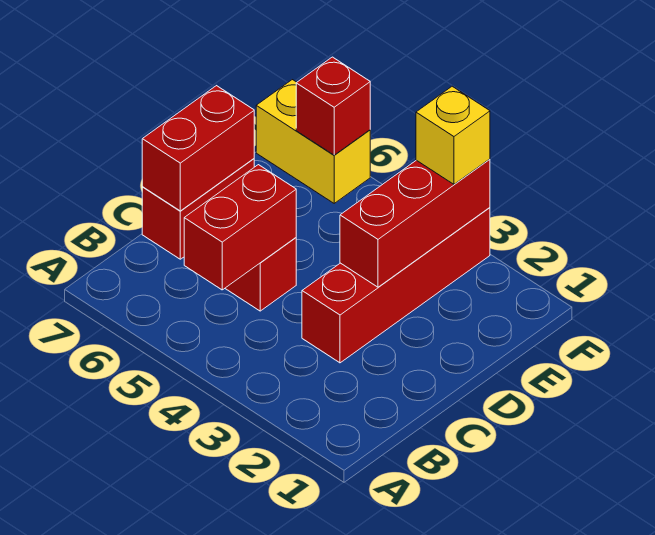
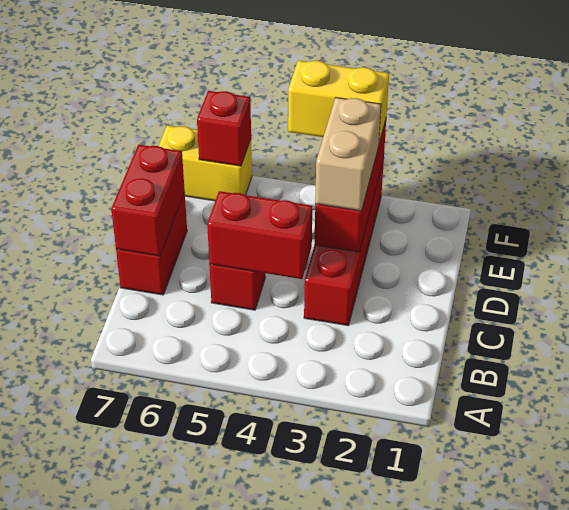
red 1x2 brick [184,165,296,290] -> red 1x2 brick turned to [207,191,312,279]
none -> tan 1x2 brick [315,98,381,211]
yellow 1x1 brick [416,86,490,184] -> yellow 1x2 brick [288,60,389,143]

